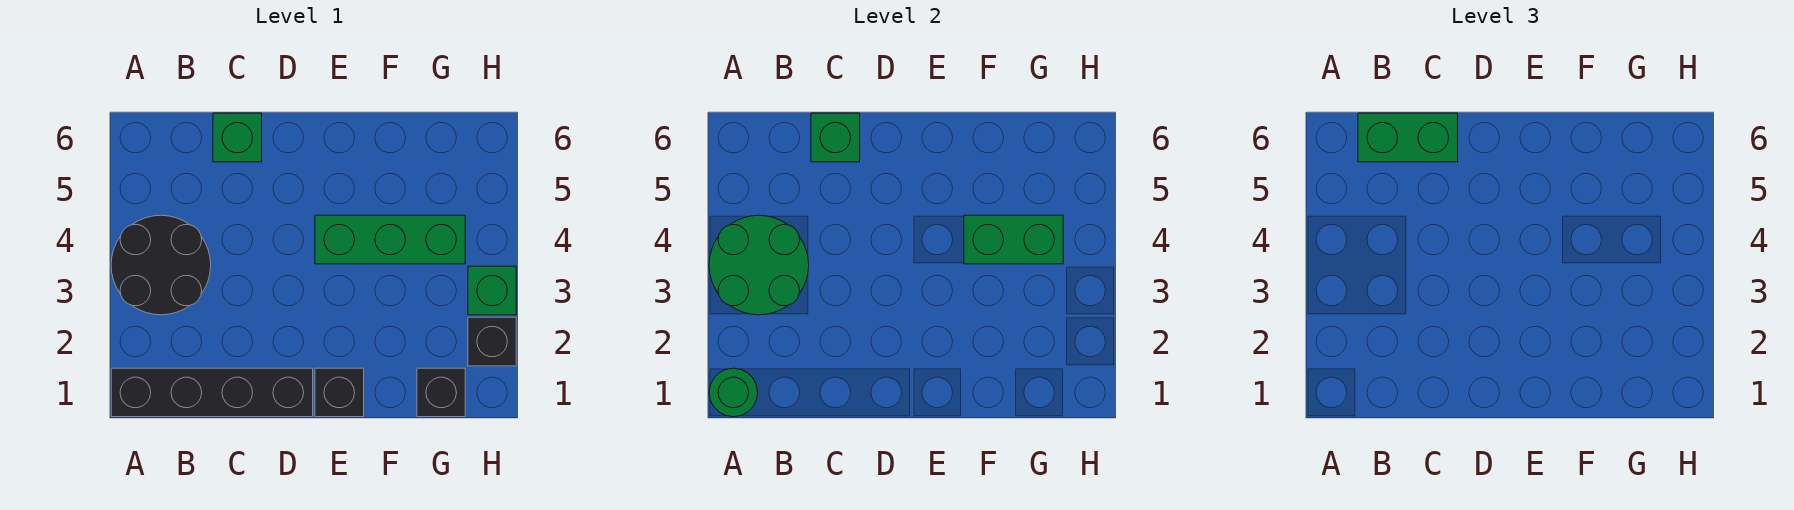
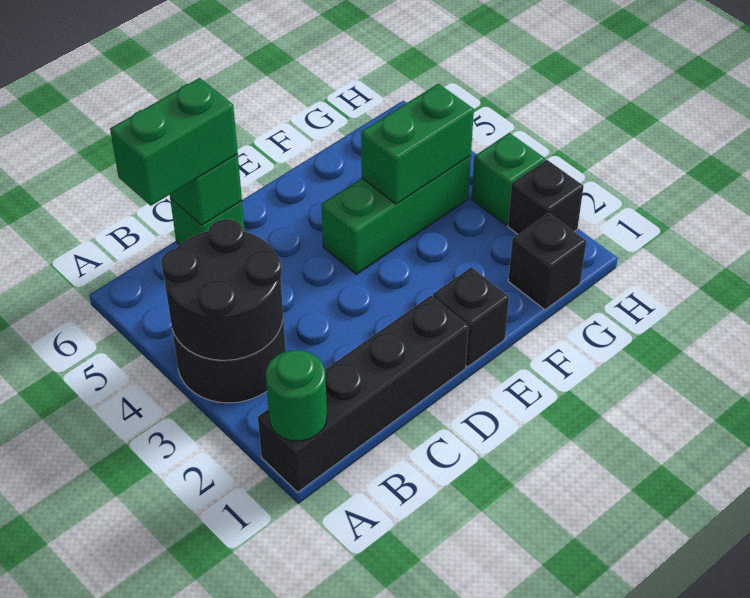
green 2x2 round brick [709,215,809,315] -> black 2x2 round brick [161,219,283,360]

